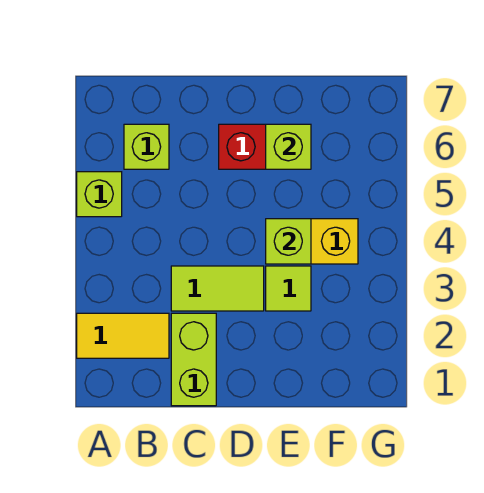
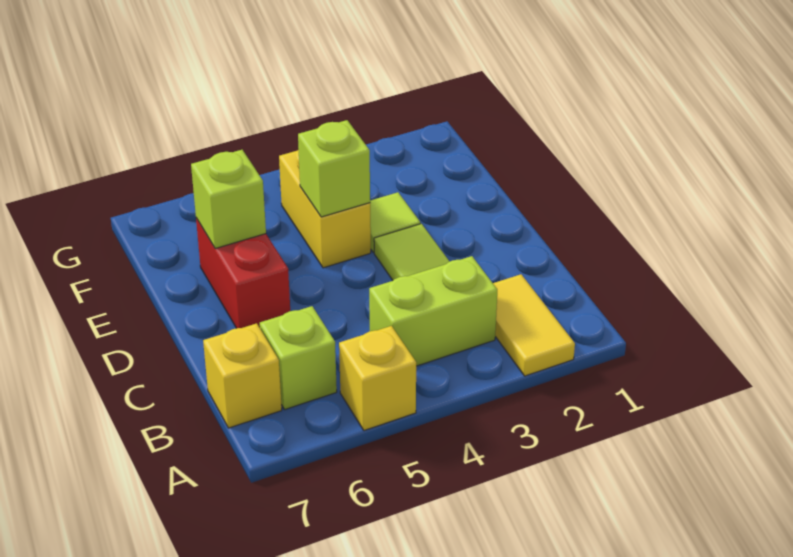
lime 1x1 brick [77,172,122,217] -> yellow 1x1 brick [339,326,416,431]
none -> yellow 1x1 brick [203,323,282,428]
lime 1x2 brick [171,313,216,406] -> lime 1x2 brick moved to [369,256,497,366]

